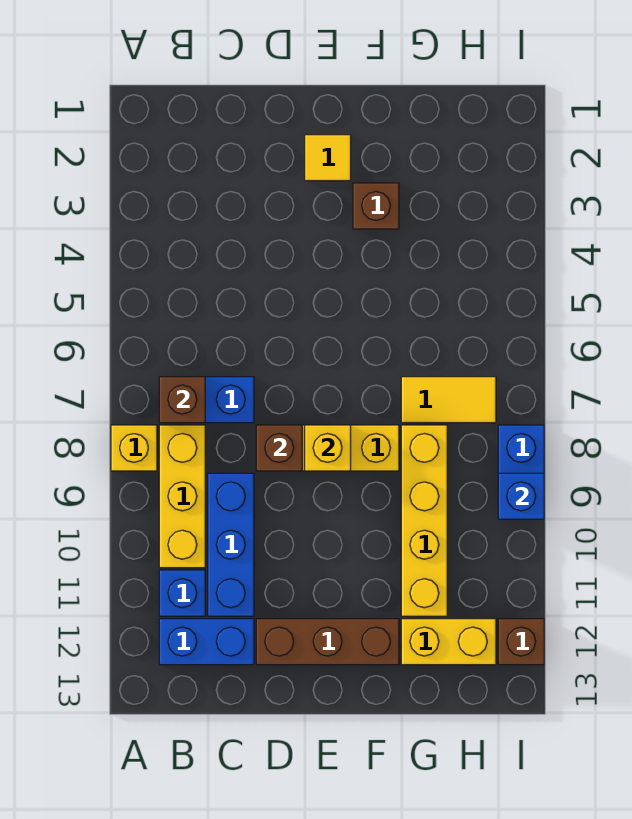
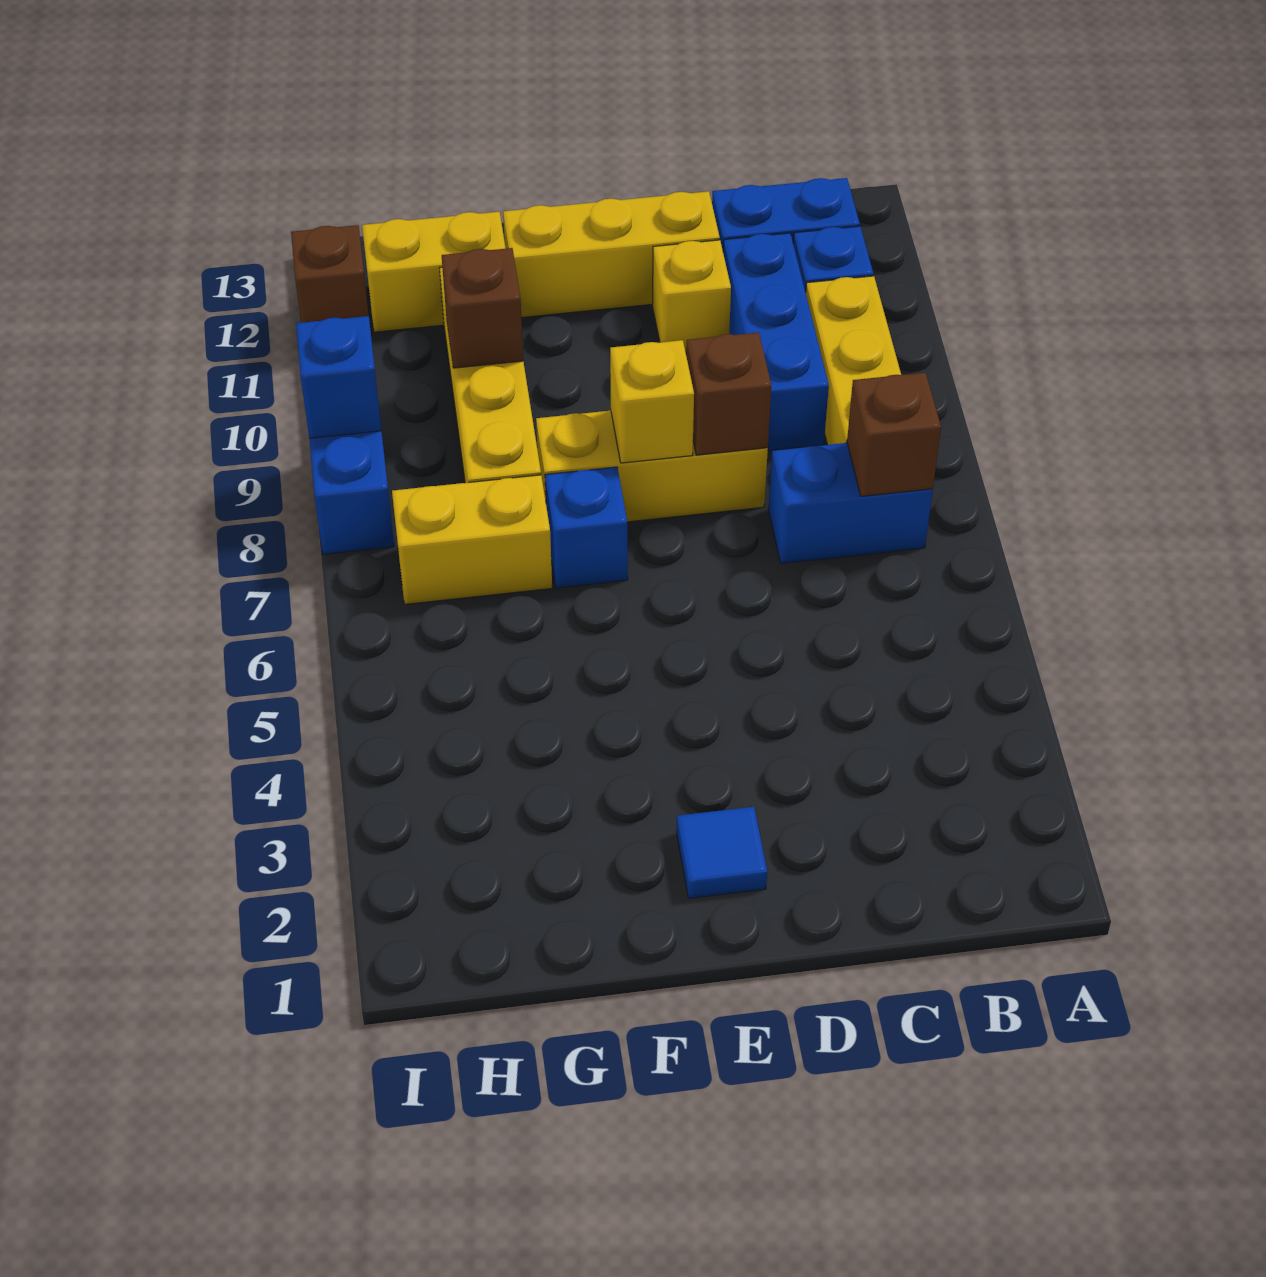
yellow 1x1 brick [111,425,157,471] -> yellow 1x1 brick moved to [653,240,731,352]
brown 1x3 brick [256,619,399,665] -> yellow 1x3 brick [503,191,720,317]
yellow 1x1 tile [305,135,351,181] -> blue 1x1 tile [677,807,767,898]
brown 1x1 brick [353,183,399,229] -> brown 1x1 brick moved to [442,248,523,368]
none -> blue 1x1 brick [545,467,628,588]
yellow 1x2 tile [401,377,496,423] -> yellow 1x2 brick [392,475,552,604]

